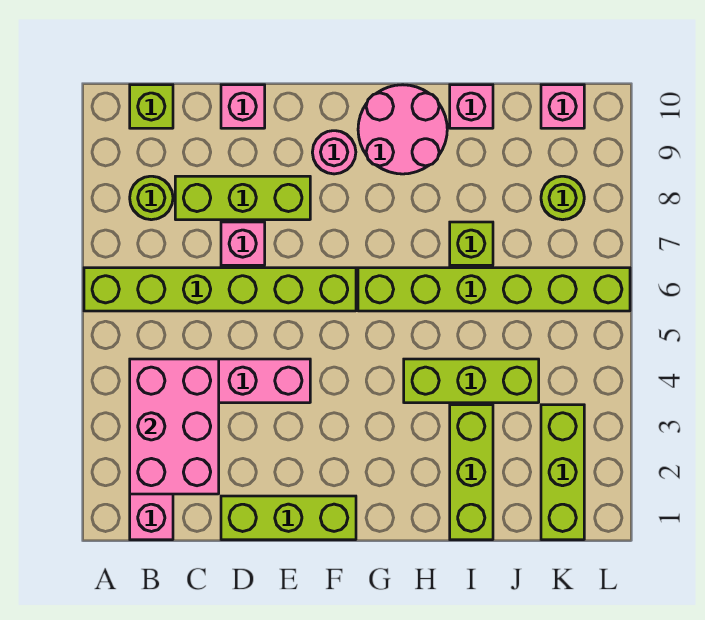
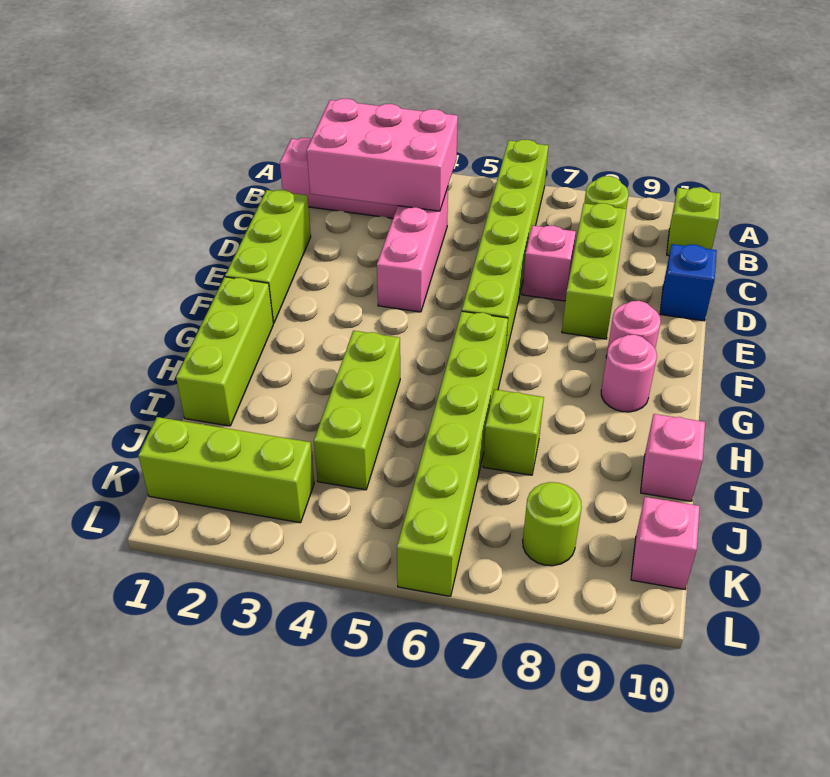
pink 1x1 brick [221,85,265,128] -> blue 1x1 brick [660,244,717,321]
pink 2x2 round brick [358,85,447,174] -> pink 1x1 round brick [601,335,657,412]
lime 1x3 brick [450,405,493,540] -> lime 1x3 brick turned to [176,277,273,426]

